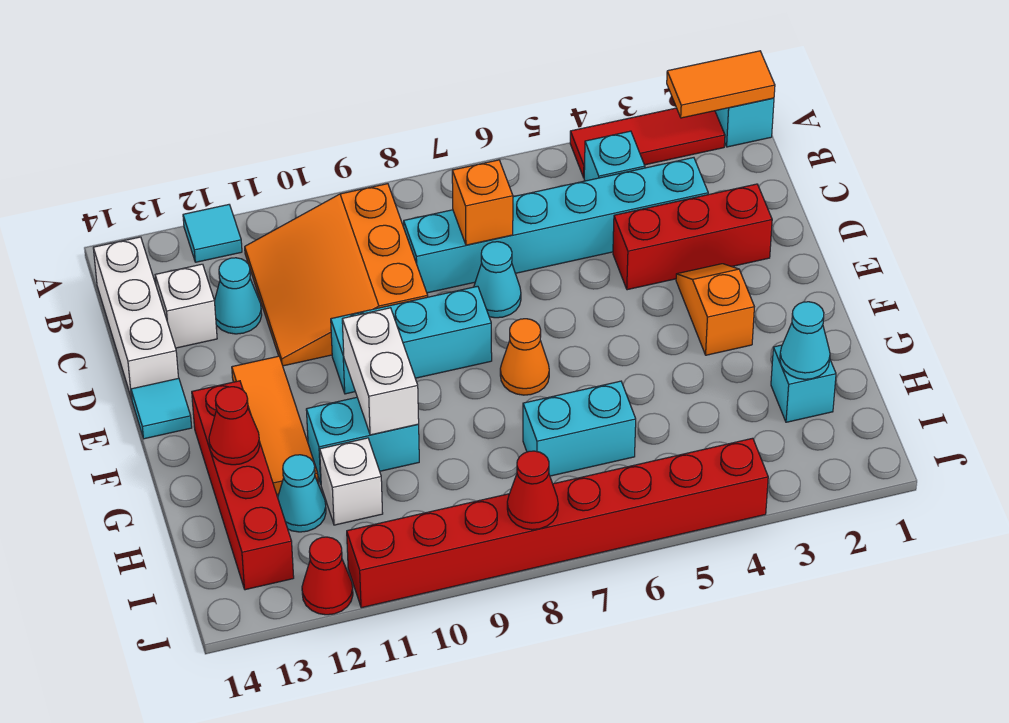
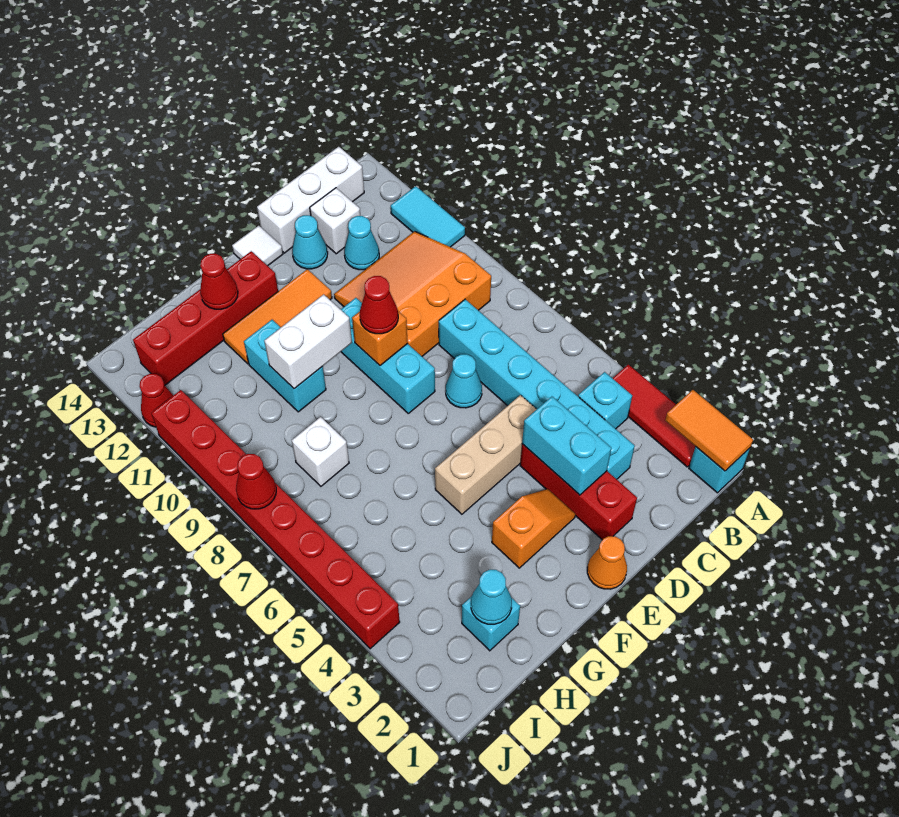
cyan 1x1 tile [183,205,242,262] -> cyan 1x2 tile [391,186,465,247]
orange 1x1 brick [452,160,513,245] -> orange 1x1 brick moved to [352,311,408,365]
none -> tan 1x3 brick [435,395,537,514]
none -> red 1x1 cone [360,276,398,334]
cyan 1x1 tile [131,378,192,439] -> white 1x1 tile [232,226,283,266]
orange 1x1 cone [500,319,549,395] -> orange 1x1 cone moved to [587,536,627,589]
cyan 1x2 brick [523,381,636,476] -> cyan 1x2 brick moved to [522,397,611,495]
white 1x1 brick [320,438,383,525] -> white 1x1 brick moved to [292,417,349,486]
cyan 1x1 cone [278,455,326,532] -> cyan 1x1 cone moved to [292,215,328,269]

